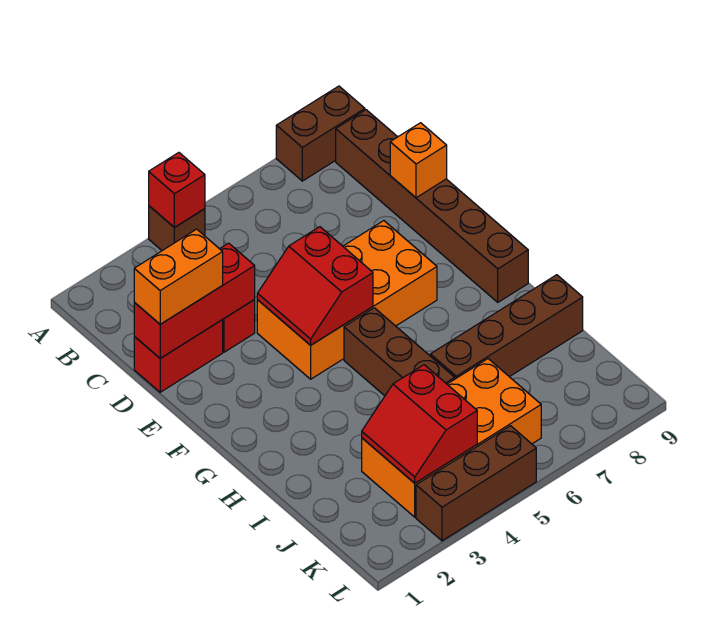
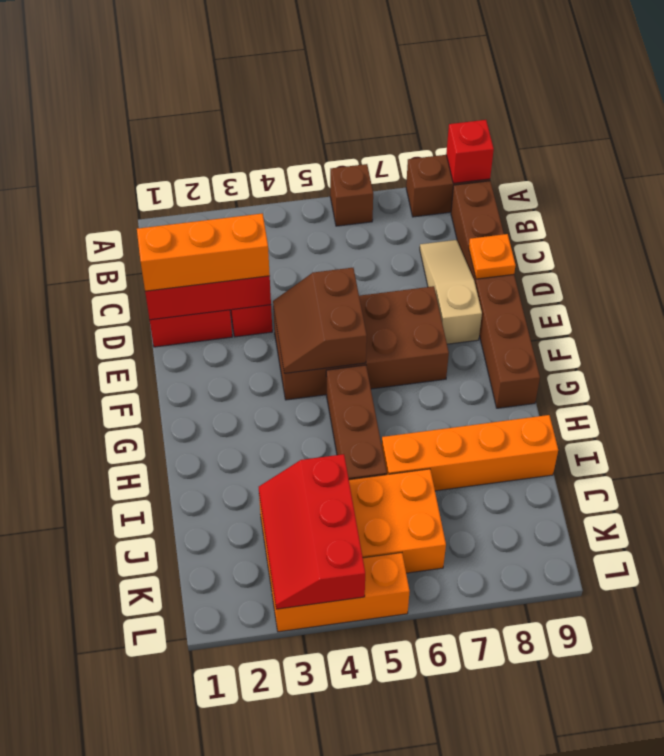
brown 1x1 brick [149,206,205,251] -> brown 1x1 brick moved to [330,164,373,226]
red 1x1 brick [149,153,205,228] -> red 1x1 brick moved to [446,120,494,183]
none -> tan 1x3 slope [420,240,482,344]
orange 1x2 brick [134,229,223,324] -> orange 1x3 brick [137,213,270,291]
orange 1x1 brick [390,123,447,198] -> orange 1x1 plate [469,234,516,279]
orange 2x4 brick [257,221,437,379] -> brown 2x4 brick [273,286,449,400]
red 2x2 slope [257,227,373,345] -> brown 2x2 slope [273,268,367,373]
brown 1x4 brick [430,275,583,379] -> orange 1x4 brick [382,415,558,491]
red 2x2 slope [362,365,477,483] -> red 2x3 slope [259,454,365,609]
brown 1x3 brick [416,426,536,541] -> orange 1x3 brick [271,553,410,632]

